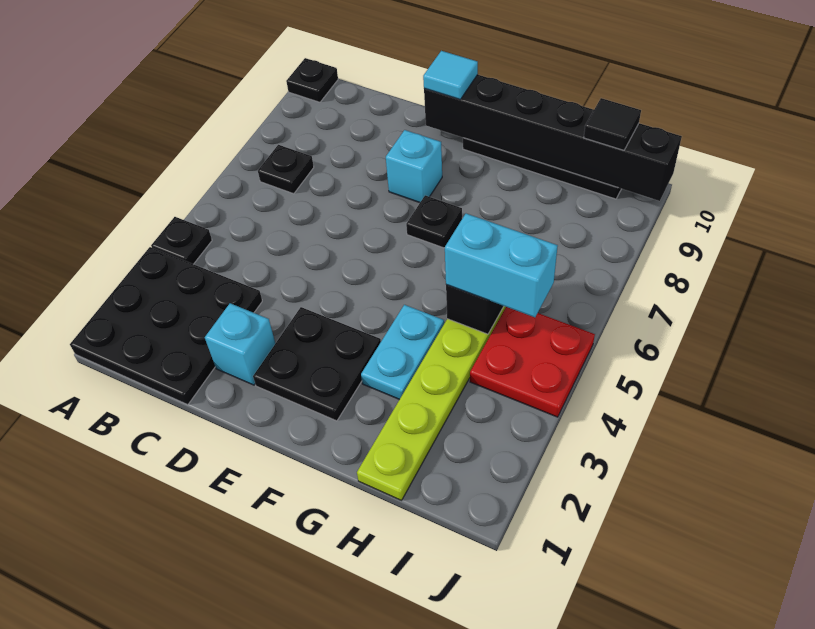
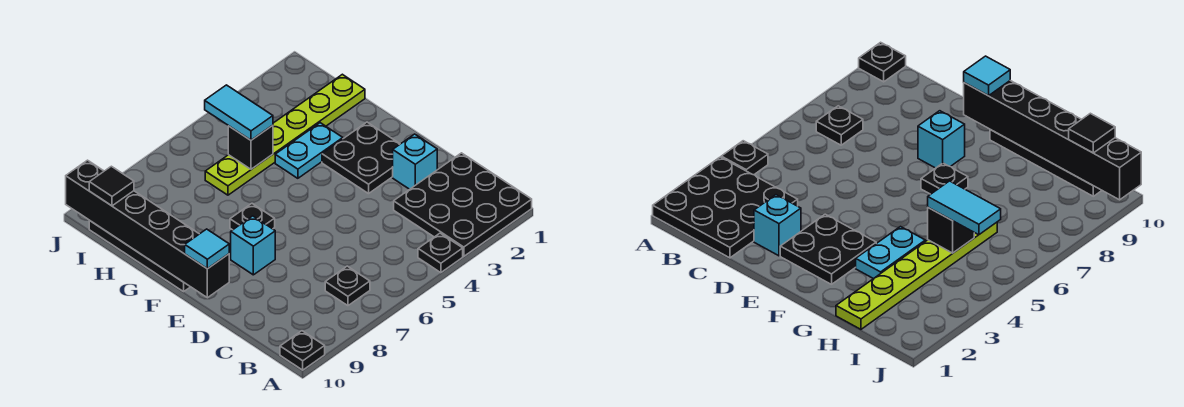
cyan 1x2 brick [445,214,558,317] -> cyan 1x2 tile [205,85,273,140]
red 2x2 plate [470,307,595,417] -> none

